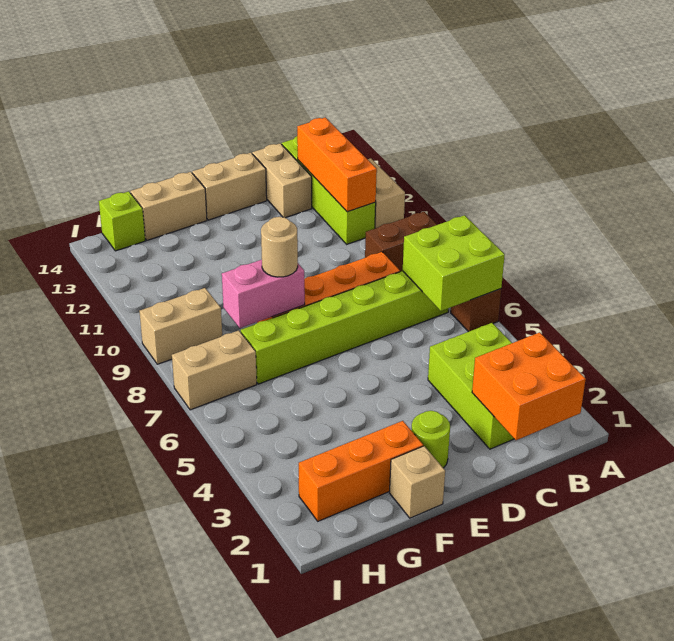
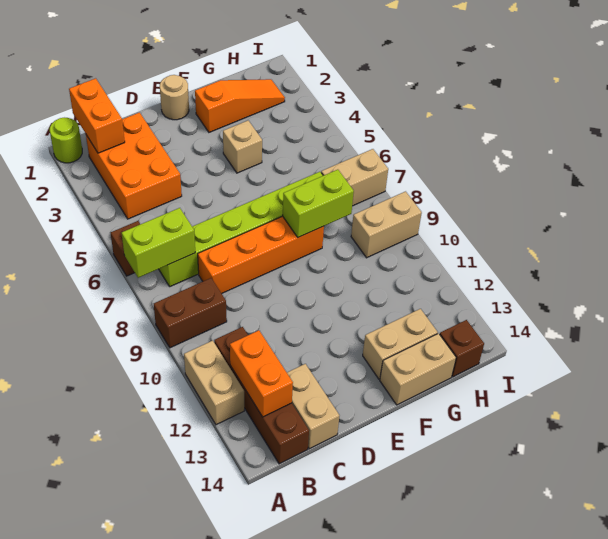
lime 2x2 brick [403,215,505,311] -> lime 1x2 brick [122,208,195,278]
orange 2x2 brick [472,332,586,440] -> orange 1x2 brick [69,78,125,153]
lime 2x3 brick [428,323,514,449] -> orange 2x3 brick [86,113,182,219]
lime 1x4 brick [282,137,376,244] -> brown 1x4 brick [214,327,309,464]
orange 1x3 brick [297,117,377,212] -> orange 1x2 brick [230,330,293,417]
tan 1x2 brick [192,153,267,220] -> tan 1x2 brick moved to [363,309,438,379]
lime 1x1 round brick [411,411,450,468] -> lime 1x1 round brick moved to [50,118,82,163]
tan 1x1 brick [390,446,445,518] -> tan 1x1 brick moved to [223,121,262,173]
orange 1x3 brick [299,421,423,521] -> orange 1x3 slope [195,79,285,132]
pink 1x2 brick [222,260,305,328] -> lime 1x2 brick [283,170,354,237]
tan 1x1 round brick [261,217,298,277] -> tan 1x1 round brick moved to [160,75,189,120]
lime 1x1 brick [99,191,145,251] -> brown 1x1 brick [440,320,484,377]

